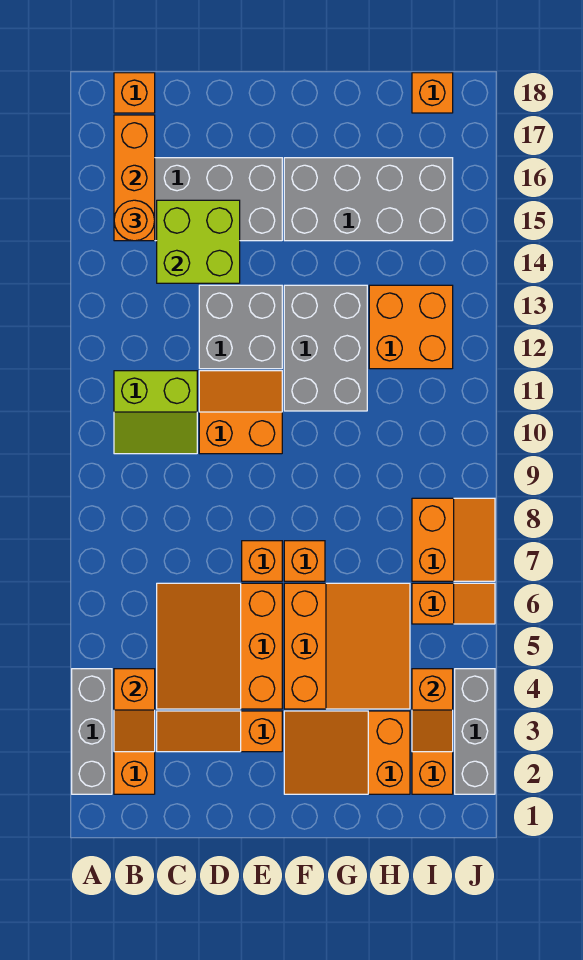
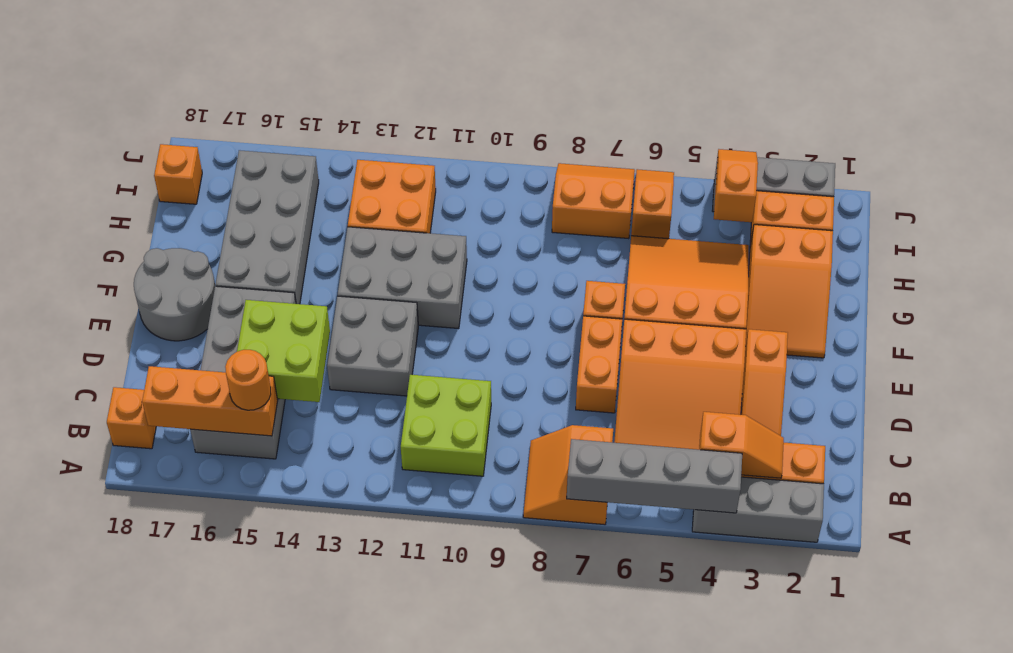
none -> grey 1x4 brick [567,439,742,513]
lime 2x2 slope [114,371,197,454] -> lime 2x2 brick [401,375,491,476]
orange 2x2 slope [199,371,282,454] -> orange 2x2 slope moved to [523,425,613,525]
orange 1x1 brick [242,541,282,581] -> orange 1x2 brick [576,316,622,413]
none -> grey 2x2 round brick [134,248,215,341]
orange 1x2 slope [412,669,453,752] -> orange 1x2 slope turned to [714,149,758,222]

